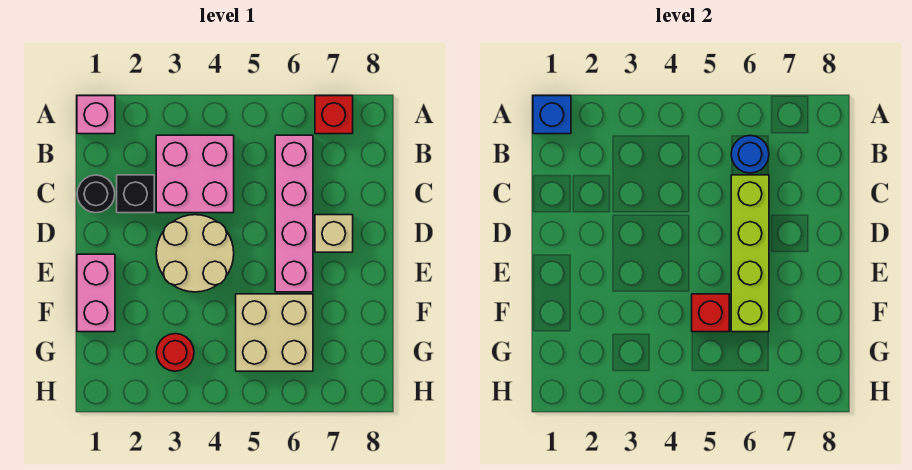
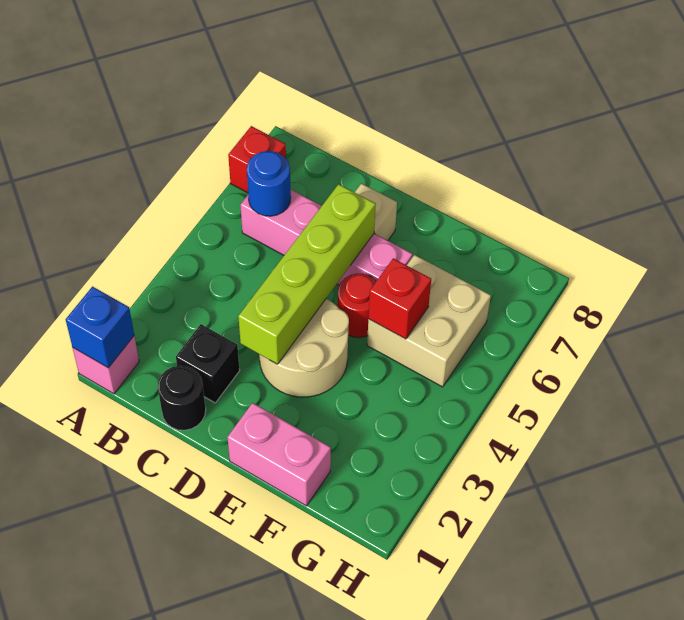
pink 2x2 brick [156,135,234,213] -> none
lime 1x4 brick [731,175,769,332] -> lime 1x4 brick turned to [238,184,376,364]
red 1x1 round brick [156,334,194,371] -> red 1x1 round brick moved to [337,274,376,338]

